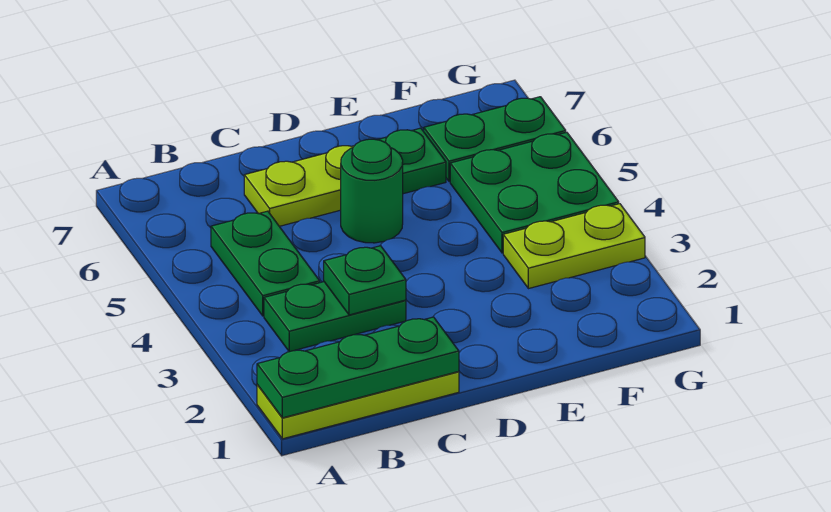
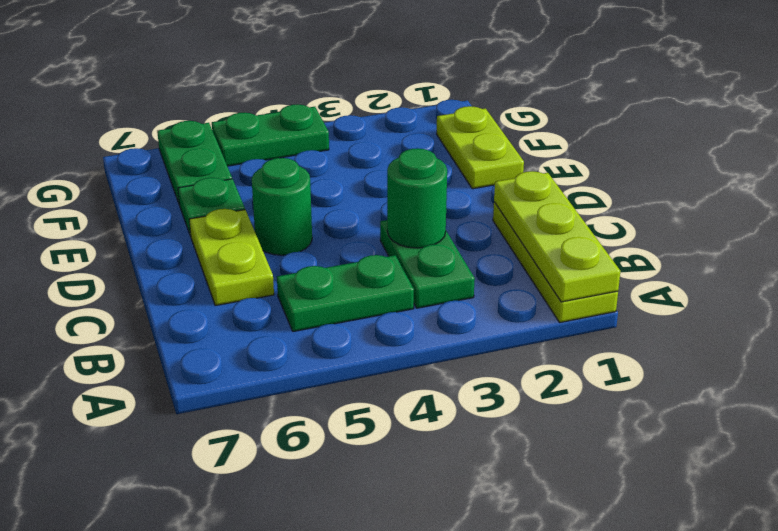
green 1x3 plate [257,317,459,418] -> lime 1x3 plate [494,171,620,302]
green 1x1 plate [324,246,406,315] -> green 1x1 round brick [387,148,447,248]
lime 1x2 plate [503,204,645,289] -> lime 1x2 plate moved to [437,106,524,189]
green 2x2 plate [450,132,619,253] -> green 1x2 plate [212,104,329,166]

